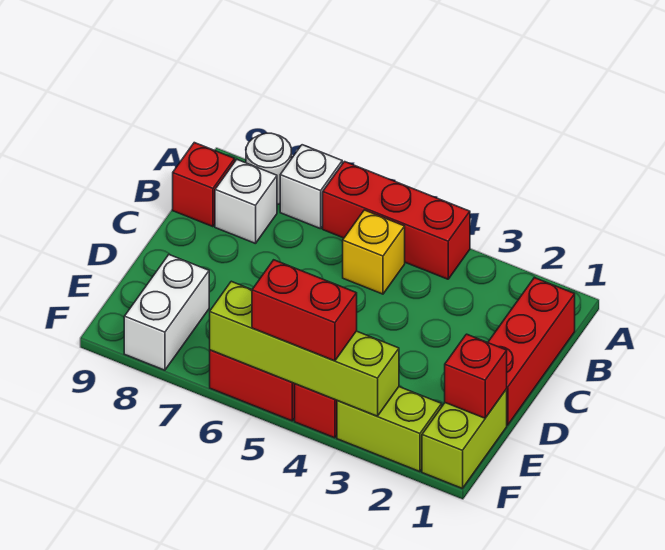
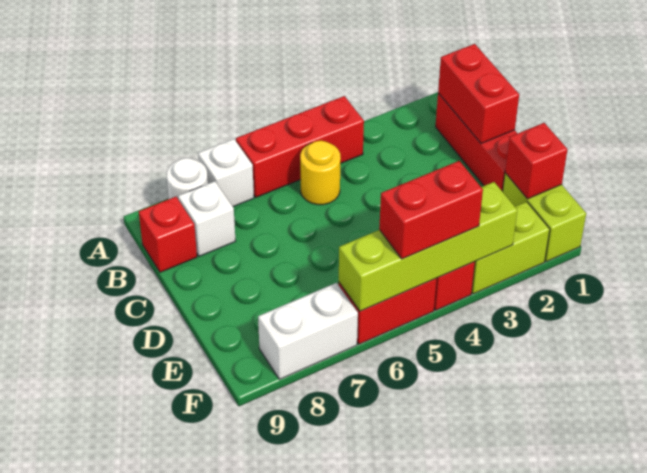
none -> red 1x2 brick [438,44,519,143]
yellow 1x1 brick [343,210,405,294] -> yellow 1x1 round brick [300,141,341,205]
white 1x2 brick [124,255,209,370] -> white 1x2 brick turned to [258,283,358,379]

